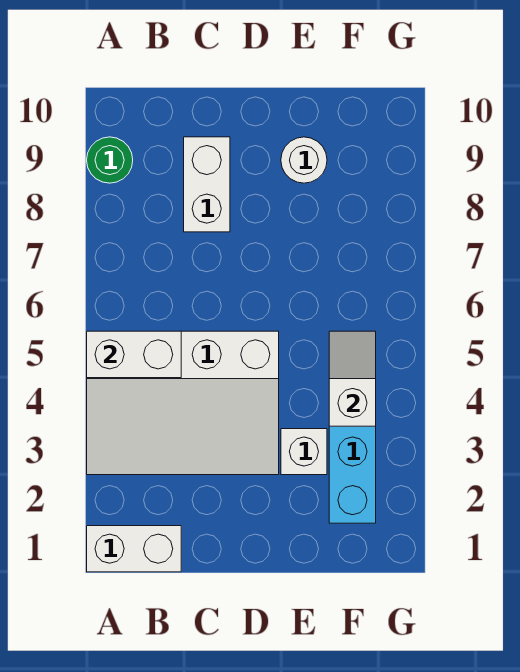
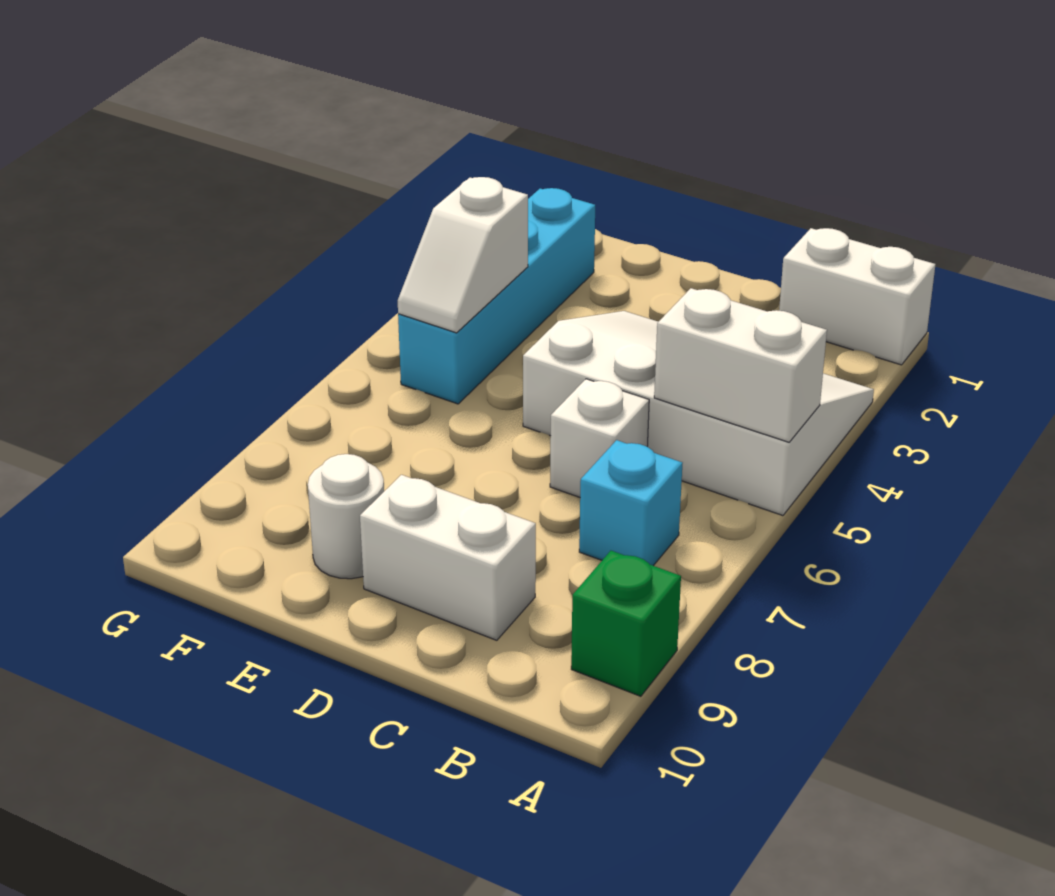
green 1x1 round brick [87,137,133,183] -> green 1x1 brick [571,551,681,696]
none -> cyan 1x1 brick [579,440,682,566]
white 1x2 brick [184,137,230,232] -> white 1x2 brick turned to [360,475,536,640]
white 1x1 brick [281,429,327,475] -> white 1x1 brick moved to [550,379,649,497]

